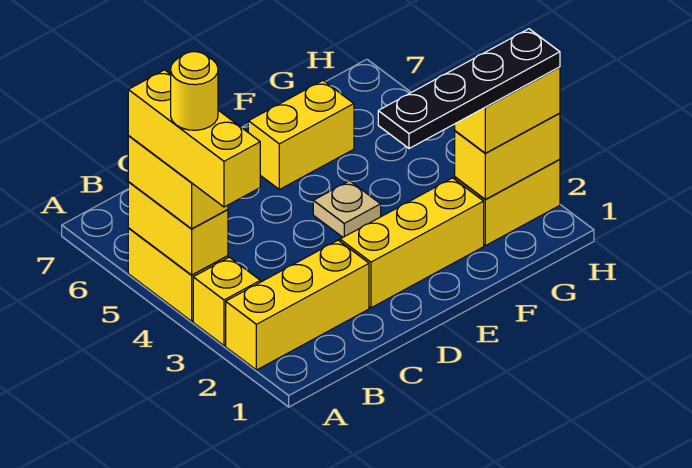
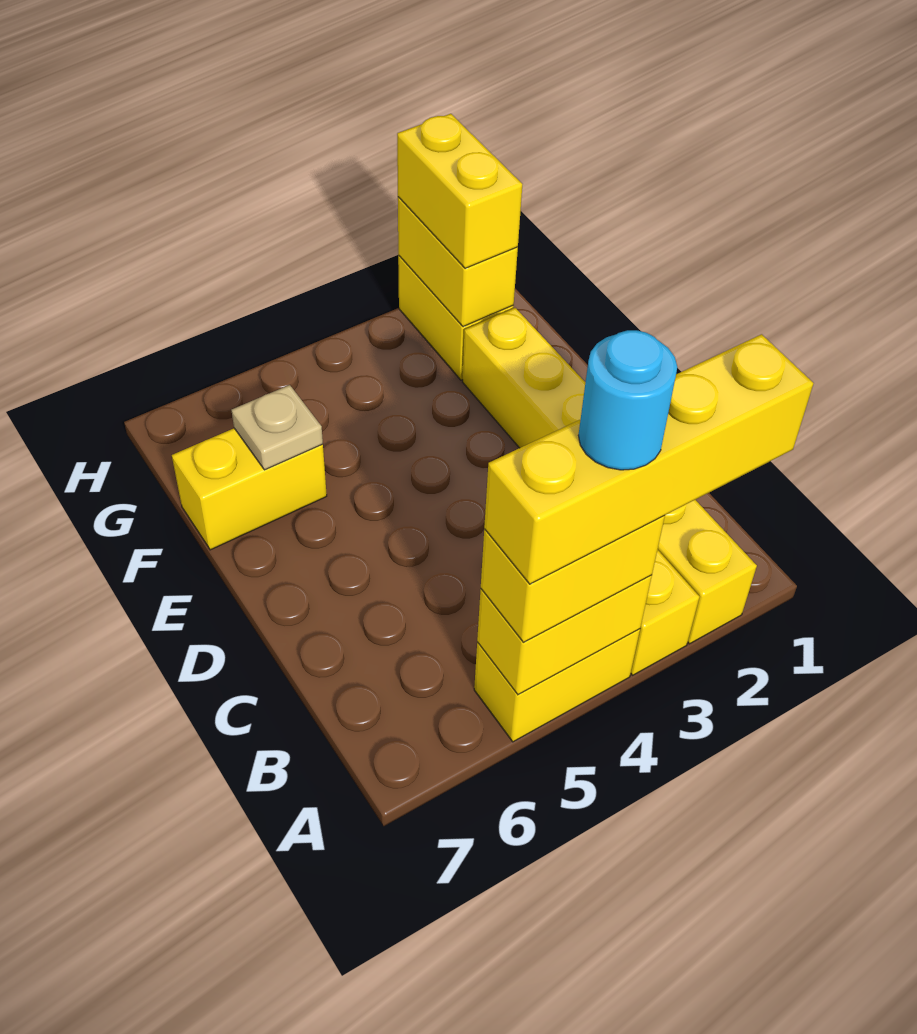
yellow 1x3 brick [128,70,260,207] -> yellow 1x4 brick [484,334,814,584]
yellow 1x1 round brick [171,52,218,130] -> cyan 1x1 round brick [578,330,677,470]
black 1x4 plate [378,29,560,148] -> none
tan 1x1 plate [313,181,381,237] -> tan 1x1 plate moved to [231,385,323,470]
yellow 1x2 brick [248,81,354,189] -> yellow 1x2 brick turned to [172,428,327,550]

